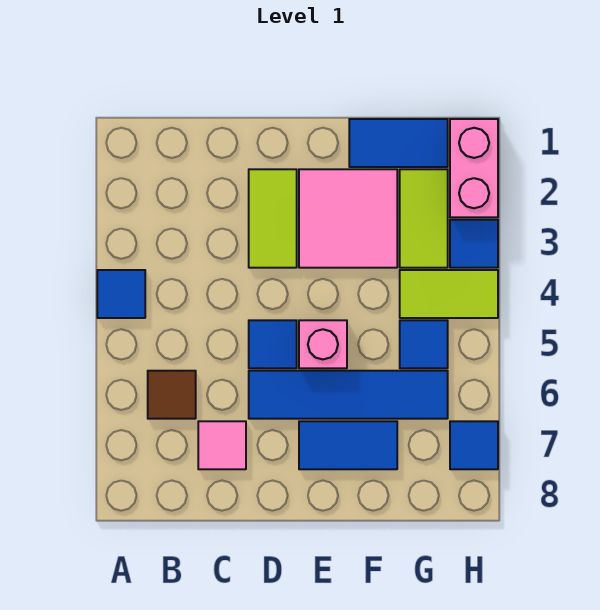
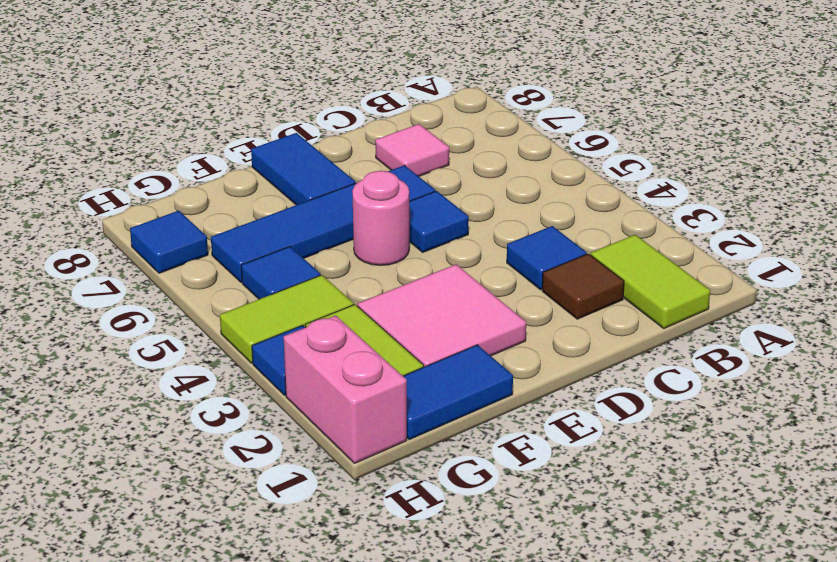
blue 1x1 tile [97,270,145,318] -> blue 1x1 tile moved to [507,226,587,290]
brown 1x1 tile [148,371,196,419] -> brown 1x1 tile moved to [542,254,624,319]
lime 1x2 tile [249,169,297,268] -> lime 1x2 tile moved to [591,235,710,328]
pink 1x1 brick [299,320,347,368] -> pink 1x1 round brick [353,171,409,265]
blue 1x2 tile [299,421,397,469] -> blue 1x2 tile turned to [251,133,356,205]

